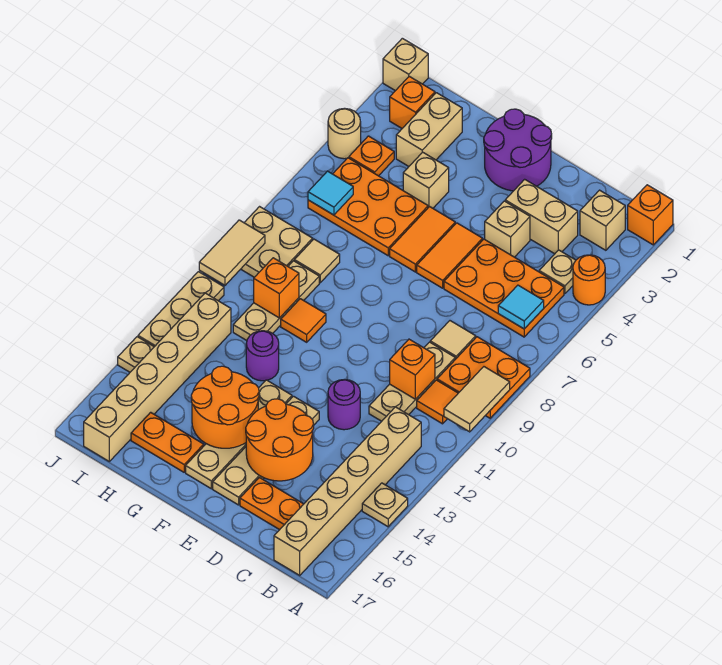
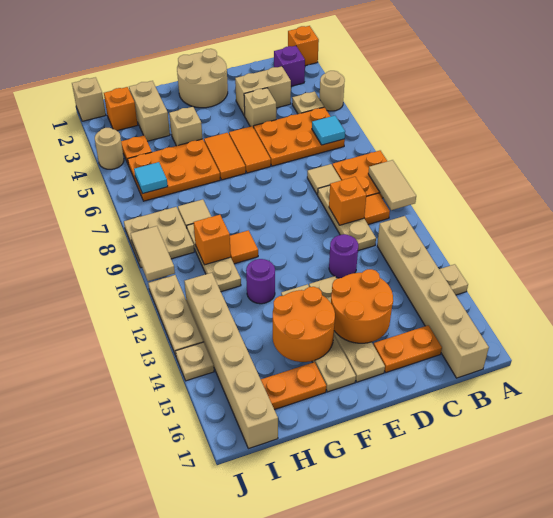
orange 1x1 round brick [573,255,605,305] -> tan 1x1 round brick [319,71,345,111]
tan 1x1 brick [580,190,625,250] -> purple 1x1 brick [274,46,305,86]
purple 2x2 round brick [484,109,552,191] -> tan 2x2 round brick [177,49,228,108]

